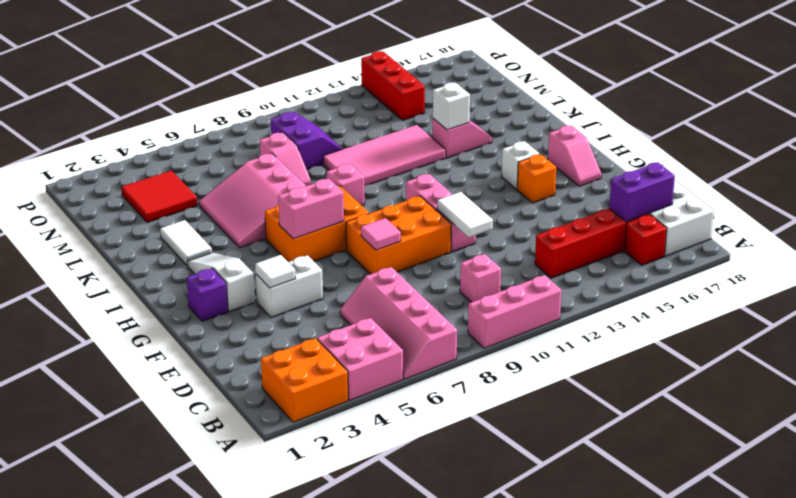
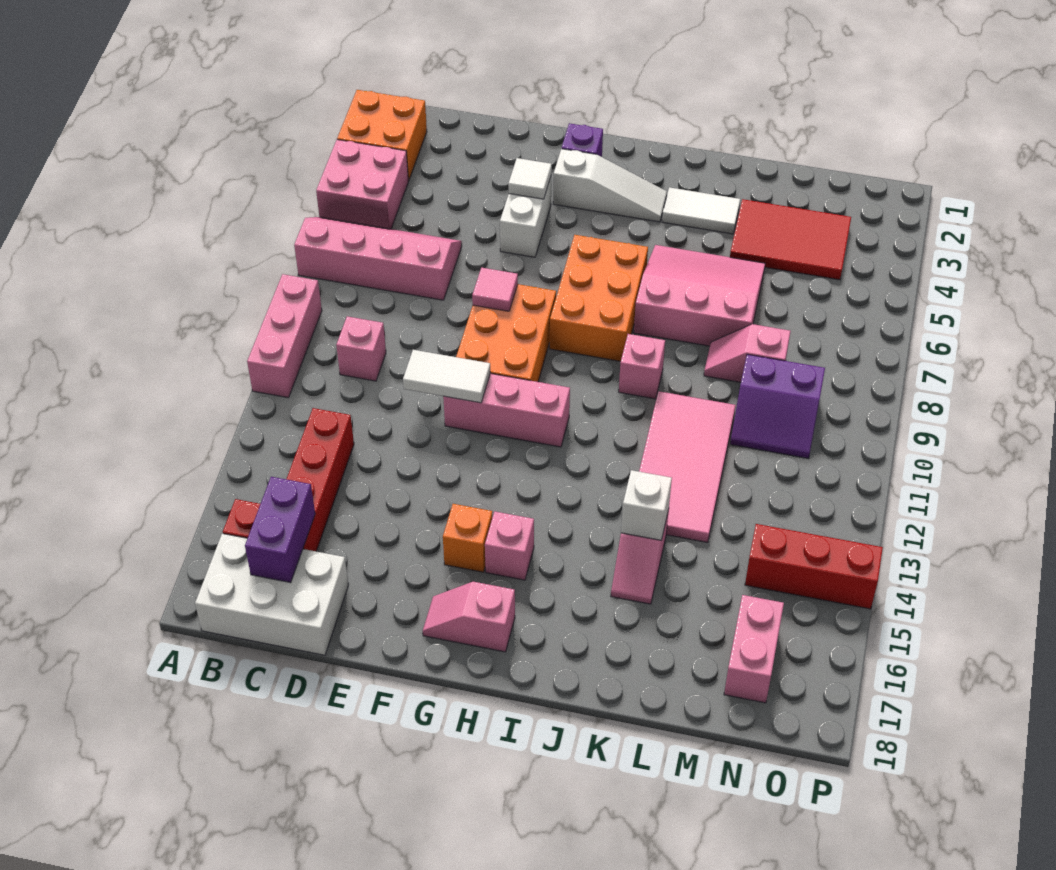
pink 1x2 brick [278,179,344,239] -> pink 1x2 brick moved to [724,595,784,703]
white 1x1 brick [501,141,540,189] -> pink 1x1 brick [485,512,534,580]
red 2x2 tile [122,171,197,223] -> red 2x3 tile [730,199,851,280]

